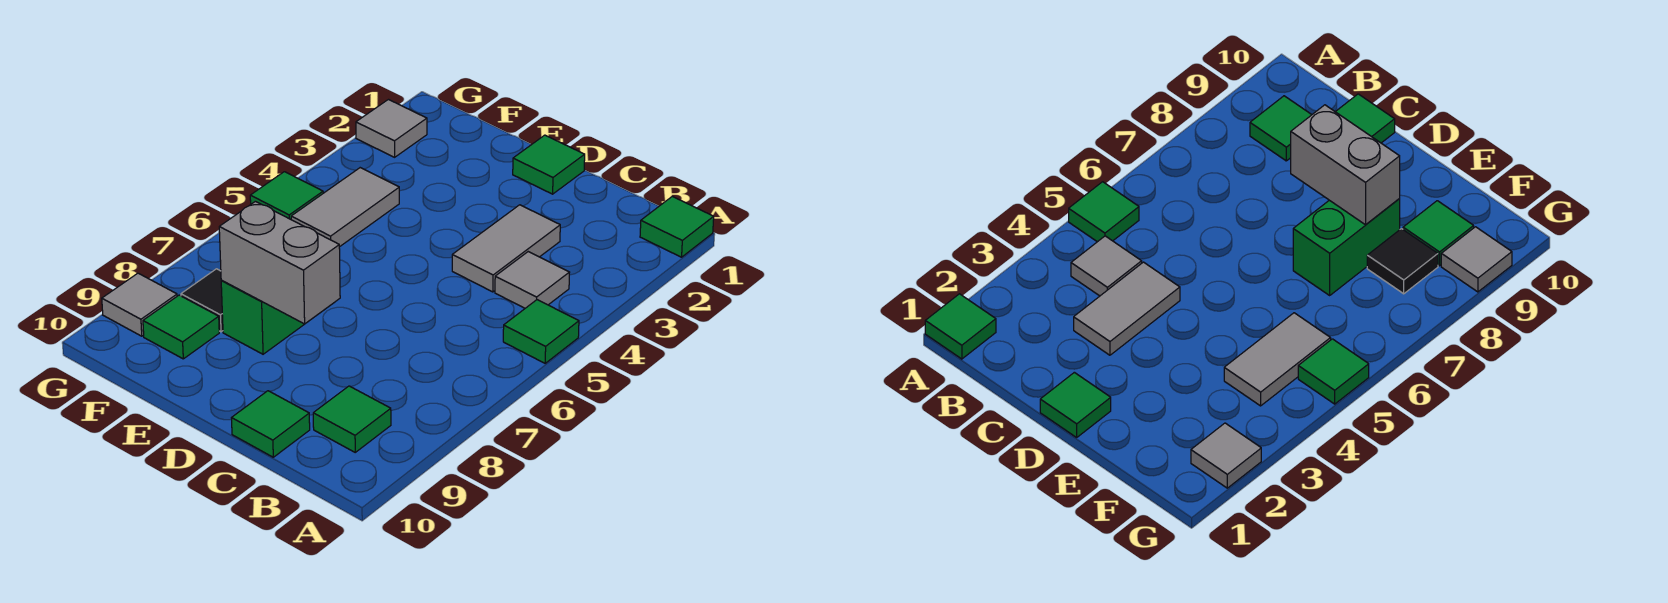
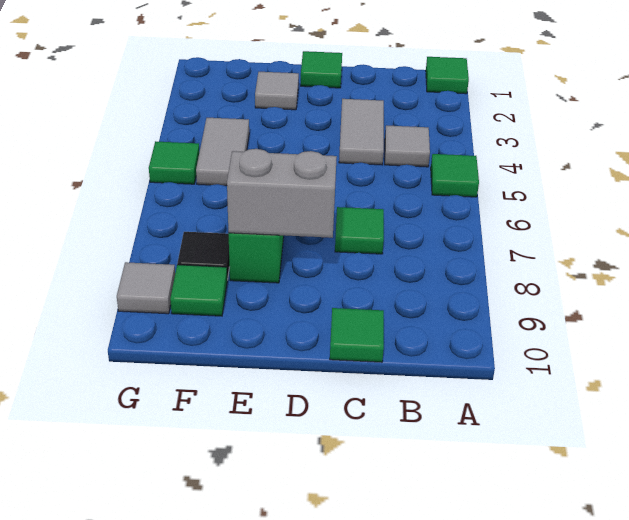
green 1x1 tile [313,386,391,452] -> green 1x1 tile moved to [335,207,384,254]
grey 1x1 tile [356,100,427,157] -> grey 1x1 tile moved to [255,72,299,110]

